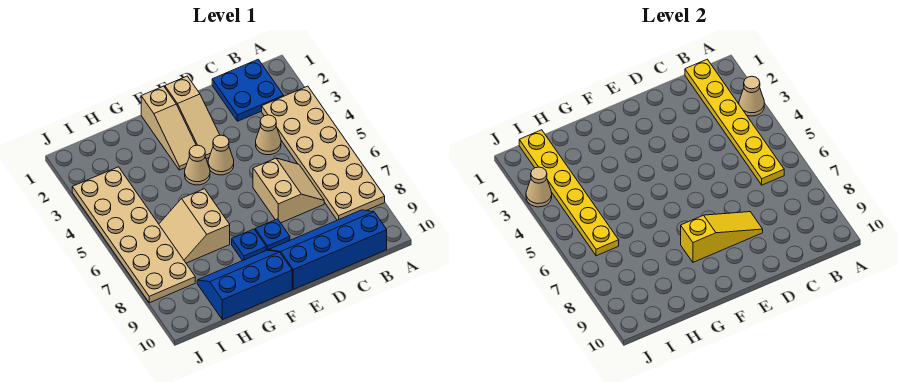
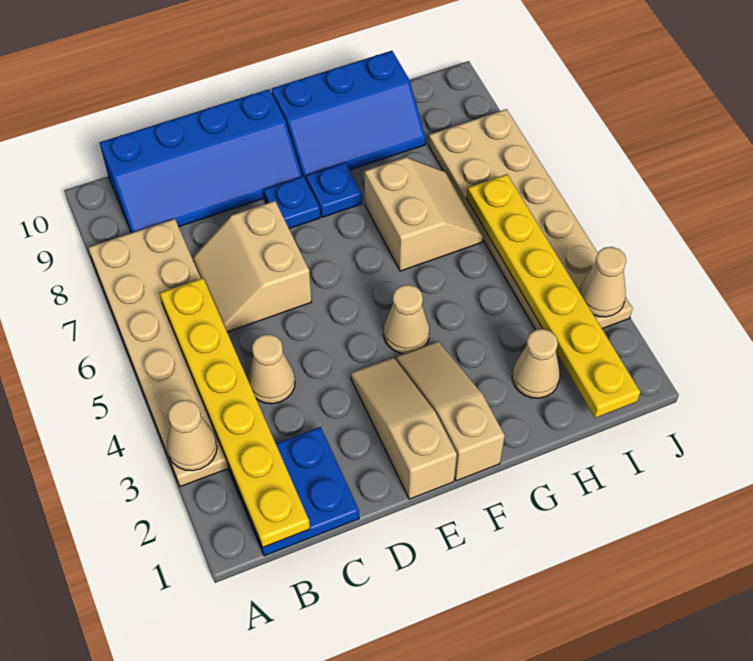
yellow 1x3 slope [681,212,763,262] -> none
tan 1x1 cone [208,135,234,175] -> tan 1x1 cone moved to [512,329,560,398]

